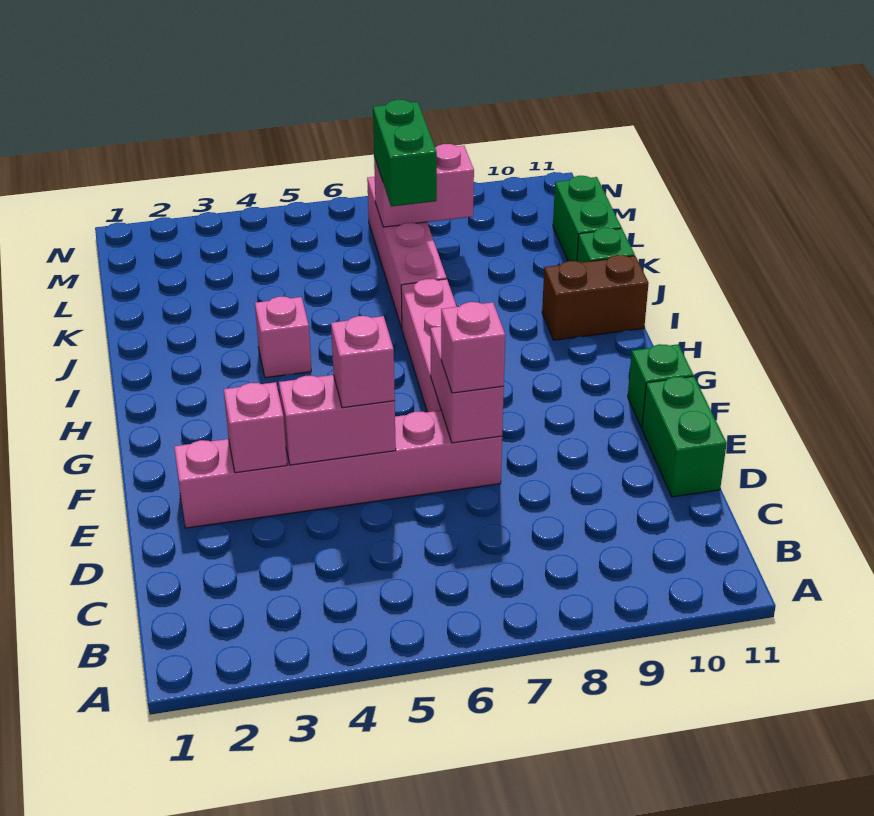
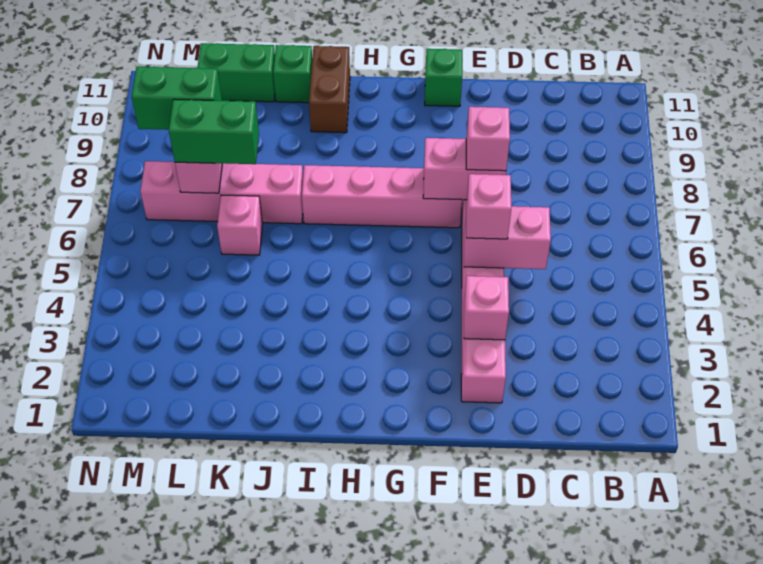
green 1x2 brick [642,376,727,497] -> green 1x2 brick moved to [131,67,222,130]
pink 1x2 brick [279,375,396,465] -> pink 1x2 brick turned to [464,206,551,269]
pink 1x1 brick [255,297,311,378] -> pink 1x1 brick moved to [217,195,263,255]

